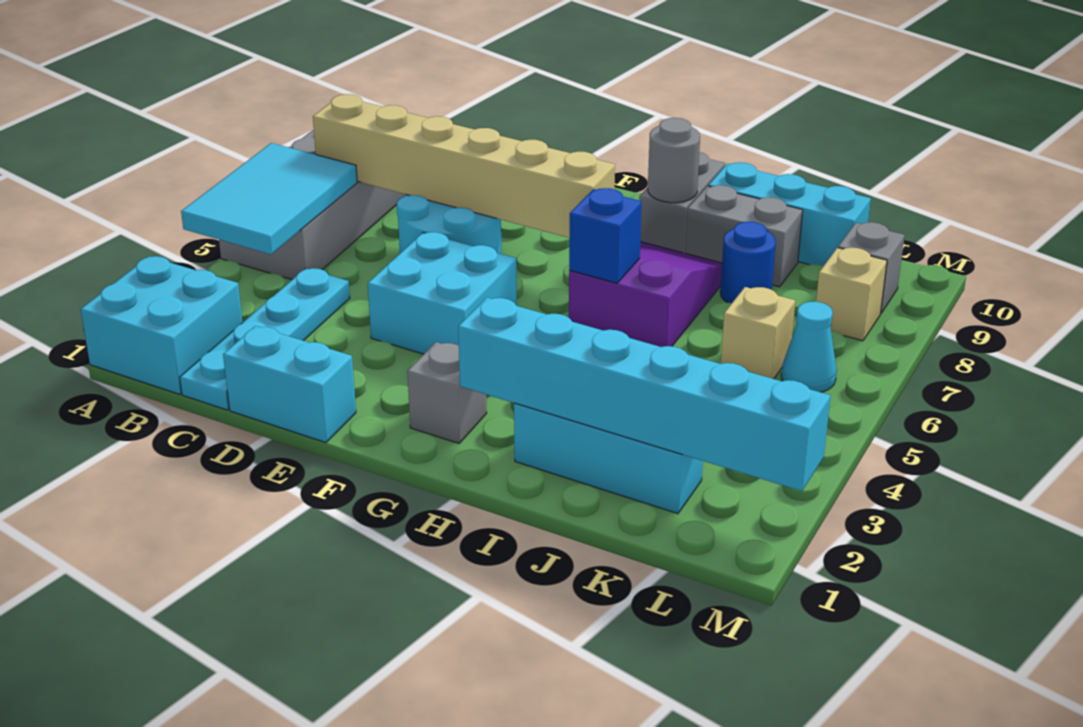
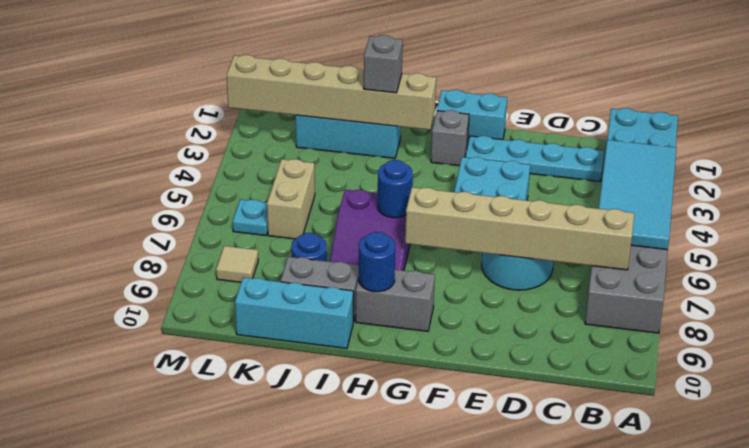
cyan 2x3 tile [181,143,357,254] -> cyan 2x4 tile [599,140,676,250]
cyan 1x4 plate [180,268,350,410] -> cyan 1x4 plate turned to [465,136,604,182]
cyan 1x2 brick [223,326,356,443] -> cyan 1x2 brick moved to [437,90,507,141]
cyan 1x6 brick [458,297,830,491] -> tan 1x6 brick [227,55,436,130]
blue 1x1 brick [569,188,642,283] -> blue 1x1 round brick [378,160,413,218]
grey 1x2 brick [639,152,725,253] -> grey 1x2 brick turned to [356,270,435,331]
grey 1x1 round brick [648,118,700,203] -> blue 1x1 round brick [359,232,395,292]
tan 1x1 brick [721,287,795,379] -> tan 1x2 brick [267,159,315,239]
cyan 1x1 cone [781,302,837,392] -> cyan 1x1 plate [233,199,268,236]
tan 1x1 brick [816,248,887,341] -> tan 1x1 tile [216,246,258,282]
grey 1x1 brick [838,222,905,313] -> grey 1x1 brick moved to [364,35,403,93]

